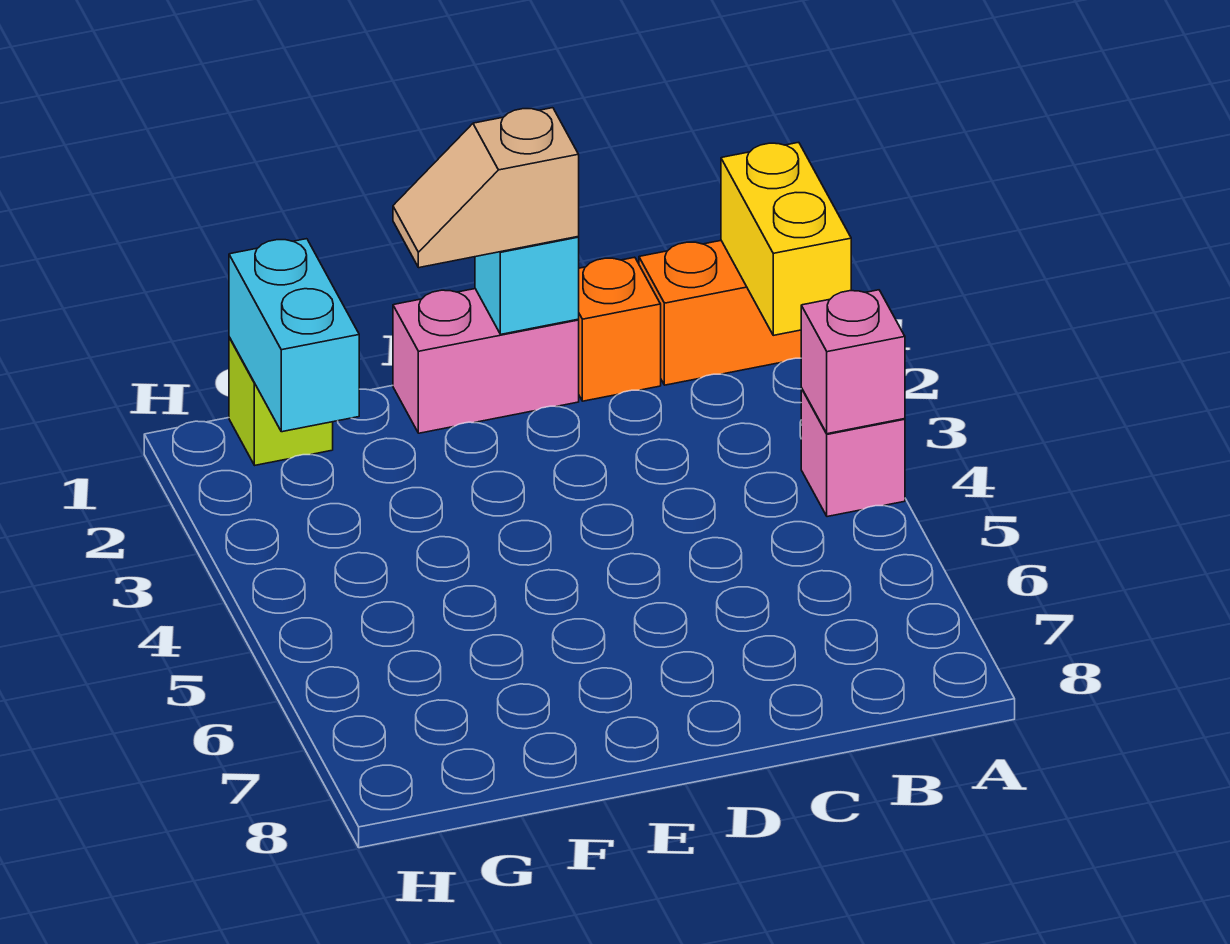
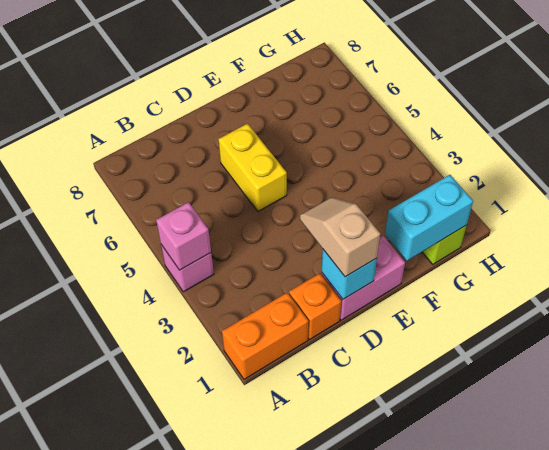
yellow 1x2 brick [721,142,851,335] -> yellow 1x2 brick moved to [219,124,287,212]
tan 1x2 slope [393,108,579,268] -> tan 1x2 slope turned to [300,197,380,277]
cyan 1x2 brick [229,239,359,432] -> cyan 1x2 brick turned to [385,175,473,261]

